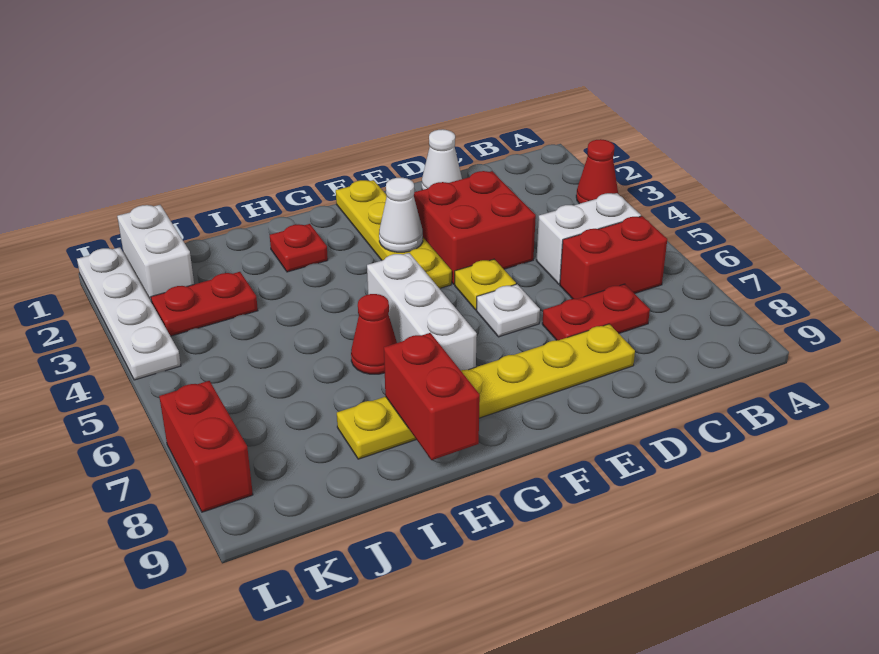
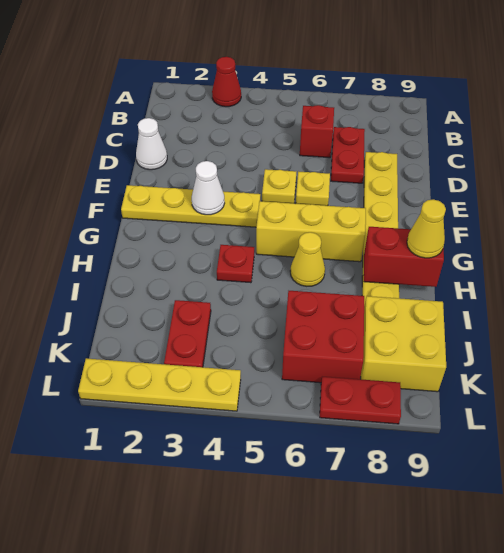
white 1x2 brick [536,193,641,284] -> none
red 1x2 brick [560,216,667,299] -> red 1x1 brick [300,105,334,158]
red 2x2 brick [414,171,536,284] -> red 2x2 brick moved to [282,291,364,383]
white 1x1 plate [476,284,540,337] -> yellow 1x1 plate [296,171,330,206]
white 1x3 brick [367,253,477,370] -> yellow 1x3 brick [256,201,366,262]
red 1x1 plate [270,224,328,272] -> red 1x1 plate moved to [217,245,254,283]
red 1x1 cone [351,294,397,374] -> yellow 1x1 cone [290,232,325,286]
none -> yellow 1x1 cone [407,199,446,258]
none -> yellow 2x2 brick [361,296,446,392]
white 1x2 brick [117,205,194,301] -> none
white 1x4 plate [77,247,181,380] -> yellow 1x4 plate [78,358,241,411]
red 1x2 brick [159,381,253,512] -> red 1x2 plate [320,377,401,424]

